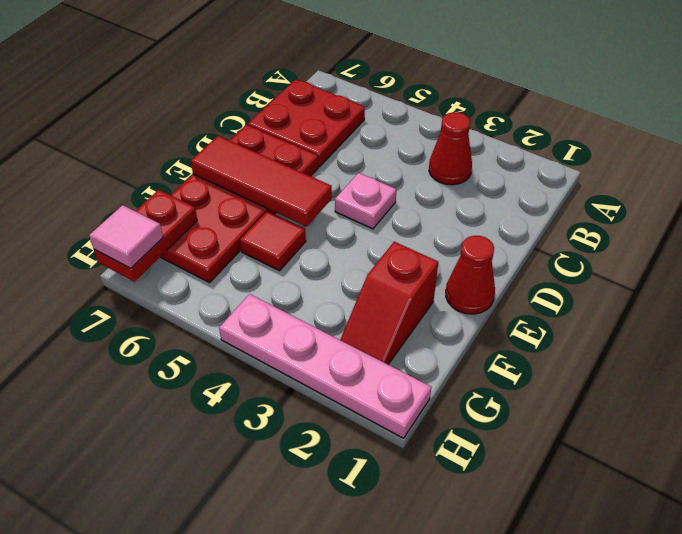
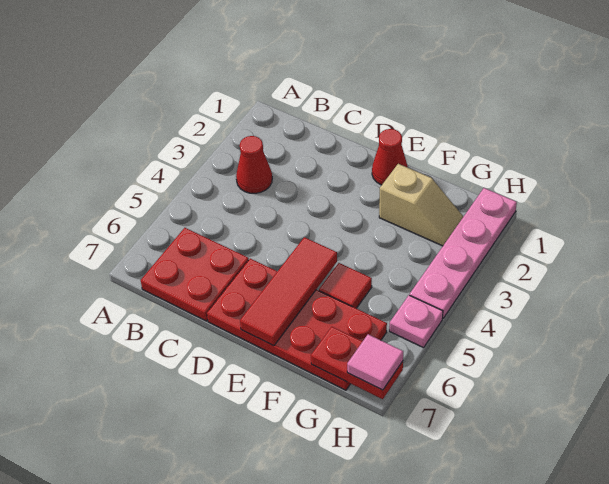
pink 1x1 plate [335,173,397,229] -> pink 1x1 plate moved to [389,295,443,348]
red 1x2 slope [340,242,438,364] -> tan 1x2 slope [379,164,463,246]

